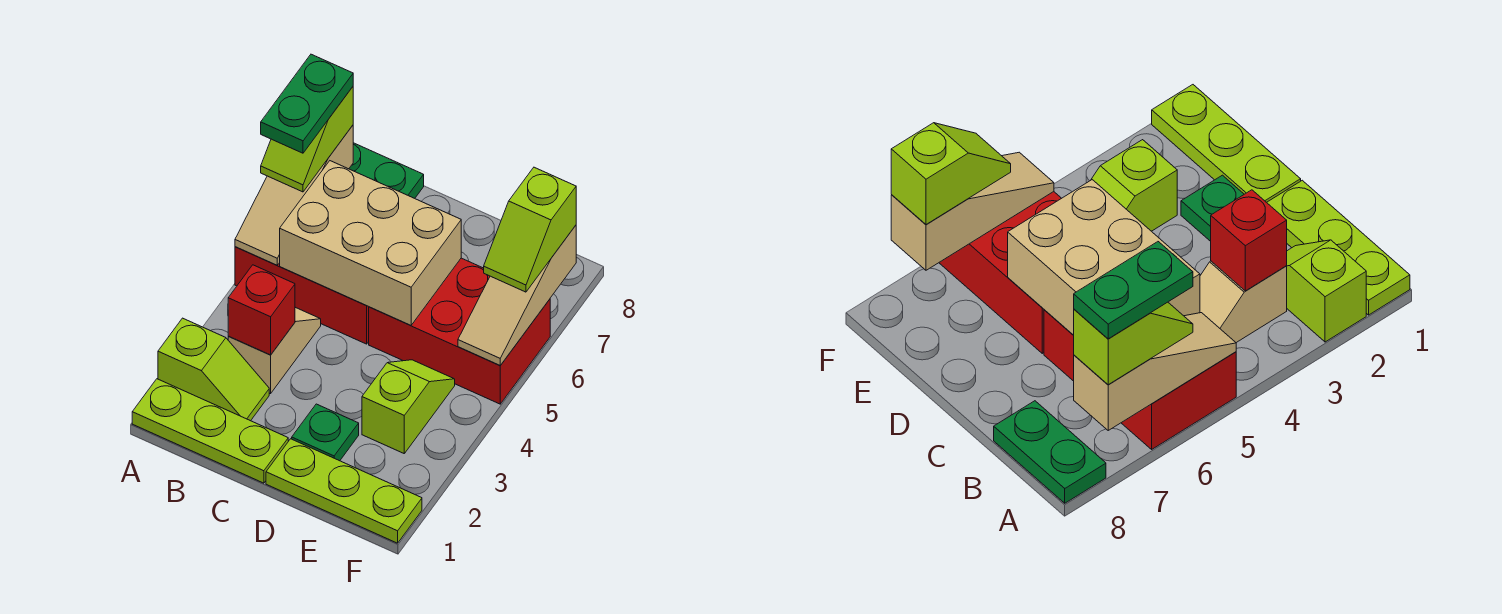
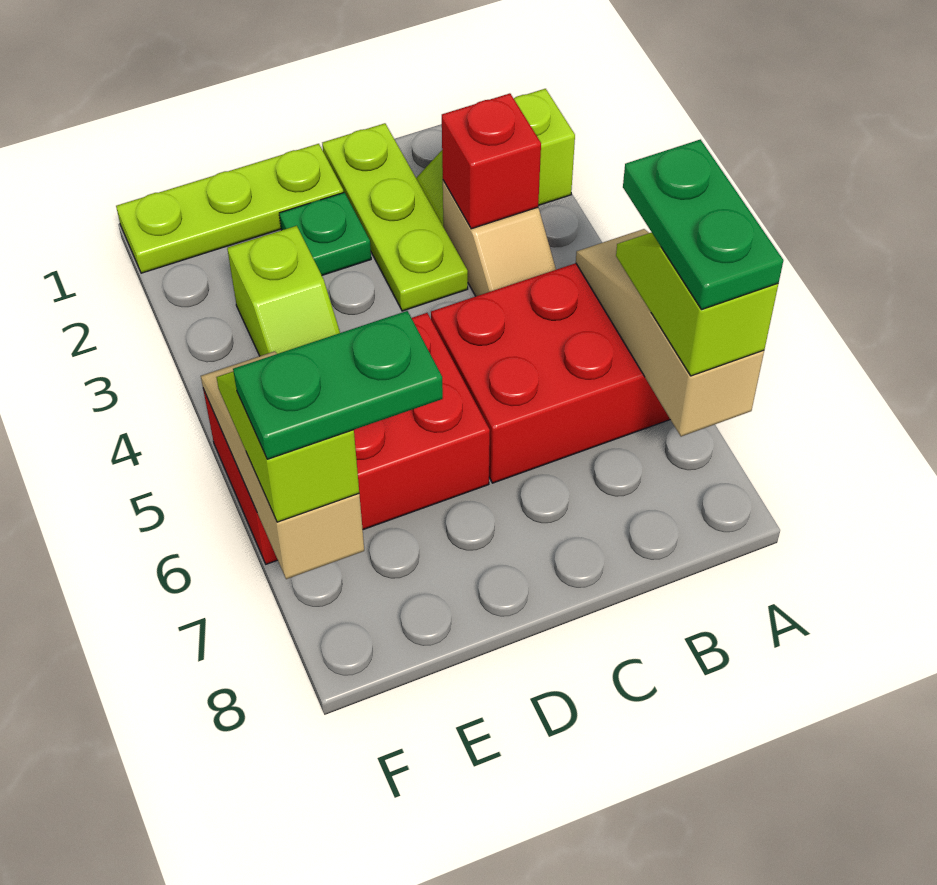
lime 1x3 plate [132,379,288,483] -> lime 1x3 plate turned to [322,123,468,311]
green 1x2 plate [349,143,424,198] -> green 1x2 plate moved to [233,311,443,459]
tan 2x3 brick [280,161,461,325] -> none

